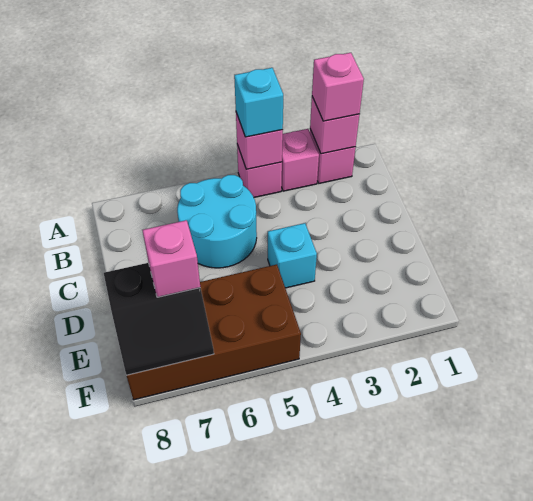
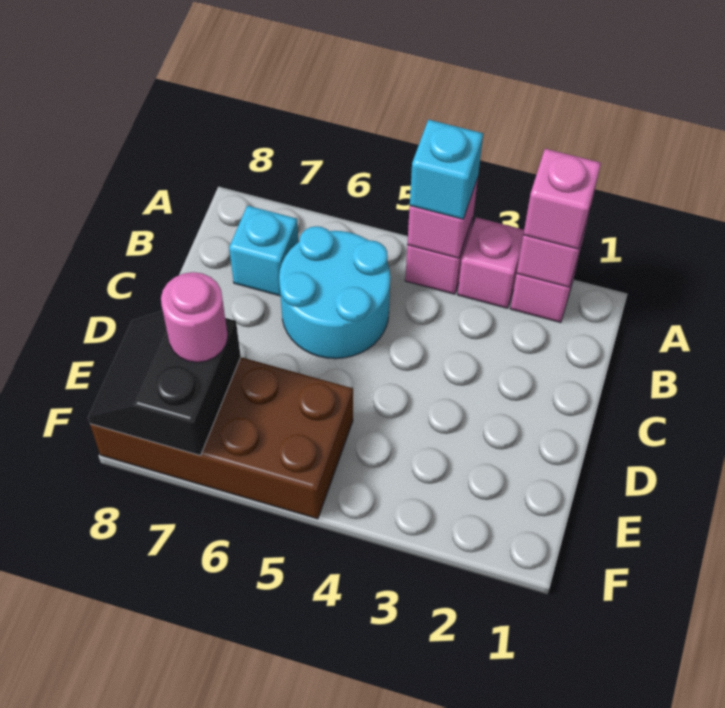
cyan 1x1 brick [268,223,317,288] -> cyan 1x1 brick moved to [229,206,298,296]
black 2x2 slope [104,263,214,375] -> black 2x2 slope turned to [88,311,241,455]
pink 1x1 brick [142,220,200,297] -> pink 1x1 round brick [161,272,228,362]

